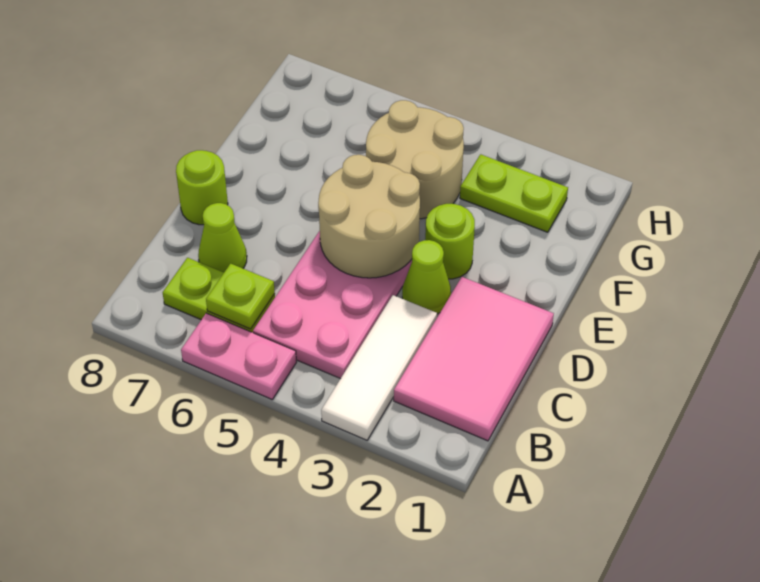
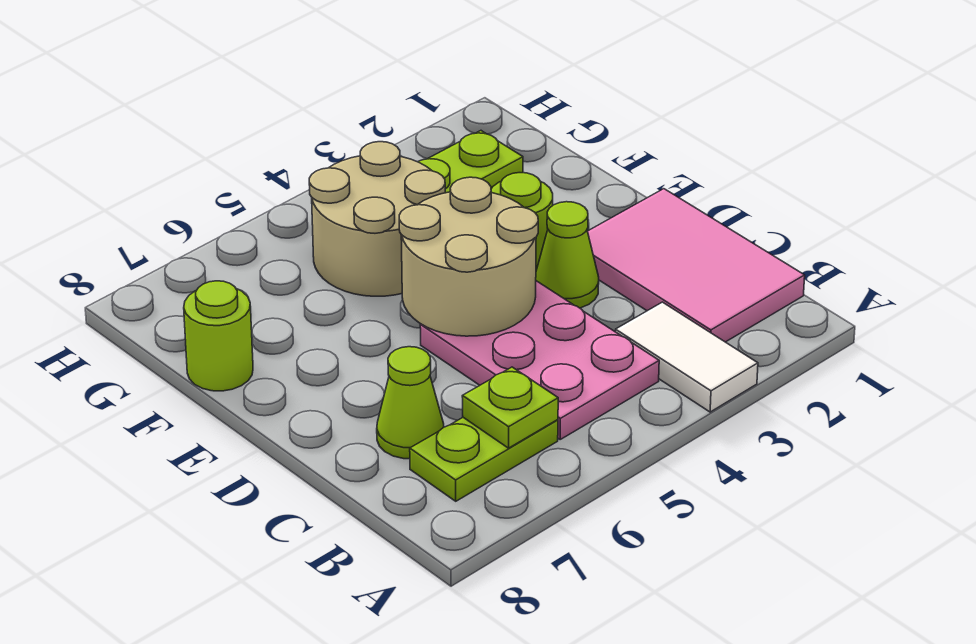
white 1x3 tile [321,295,437,440] -> white 1x2 tile [615,302,758,412]
pink 1x2 plate [181,313,296,399] -> none
lime 1x1 round brick [176,150,228,225] -> lime 1x1 round brick moved to [184,281,253,391]

